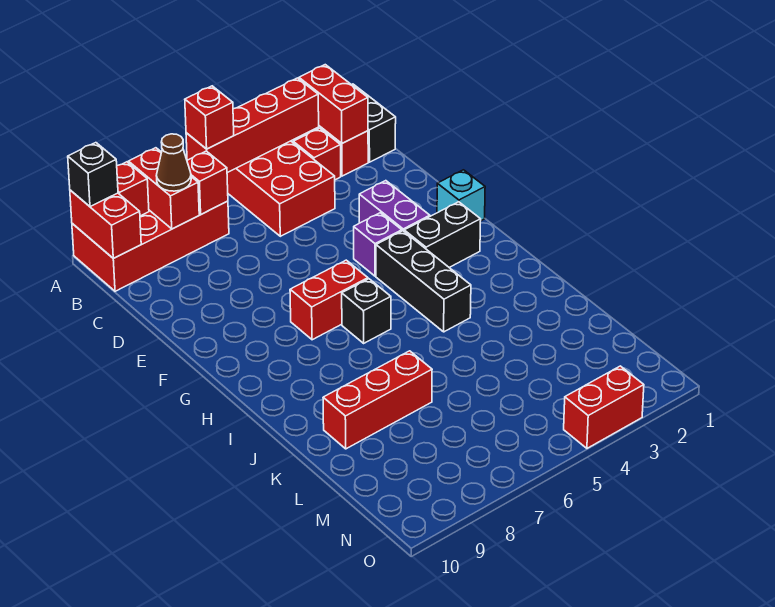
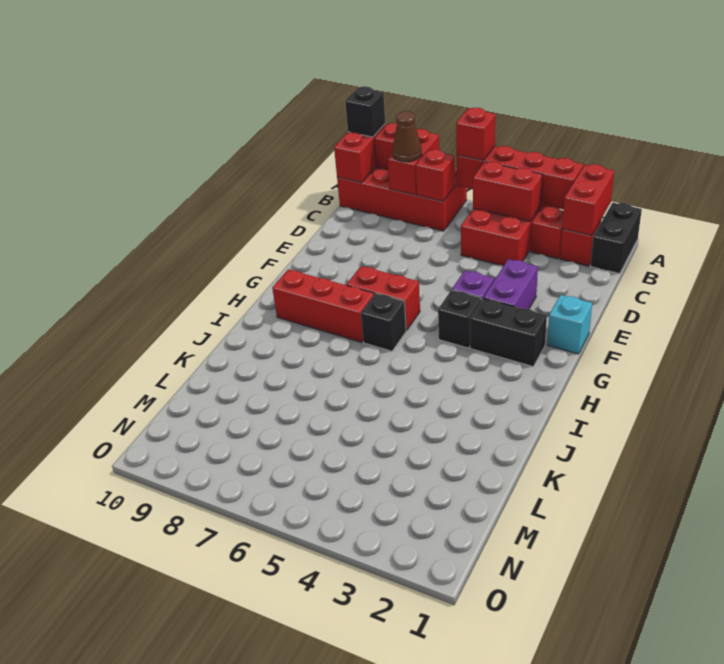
black 1x3 brick [376,231,471,332] -> black 1x1 brick [438,290,481,348]
red 1x3 brick [323,351,432,449] -> red 1x3 brick moved to [272,269,374,342]
red 1x2 brick [564,366,644,448] -> red 1x2 brick moved to [473,162,542,221]

